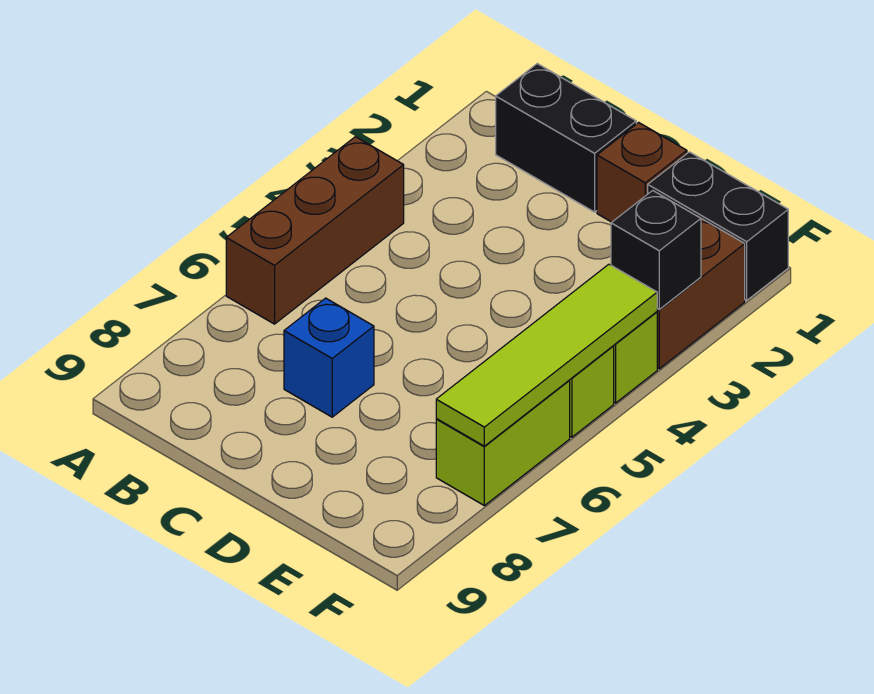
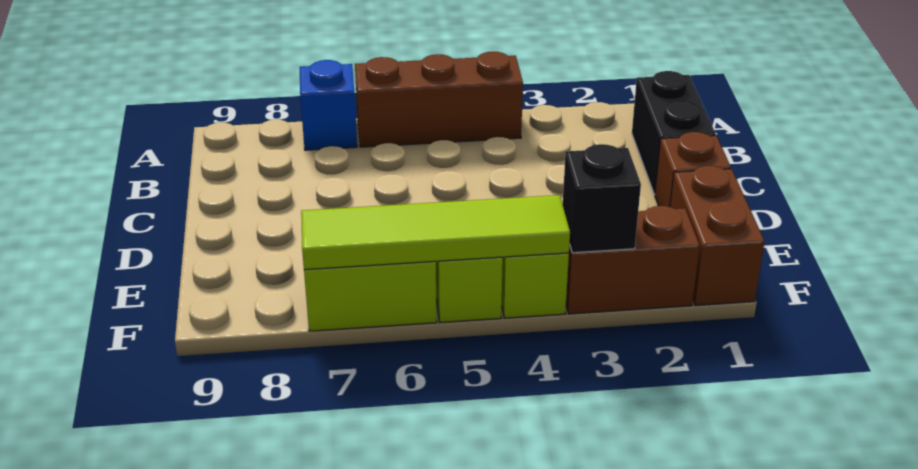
blue 1x1 brick [284,298,374,417] -> blue 1x1 brick moved to [300,60,357,150]
black 1x2 brick [648,152,788,300] -> brown 1x2 brick [670,166,765,306]

